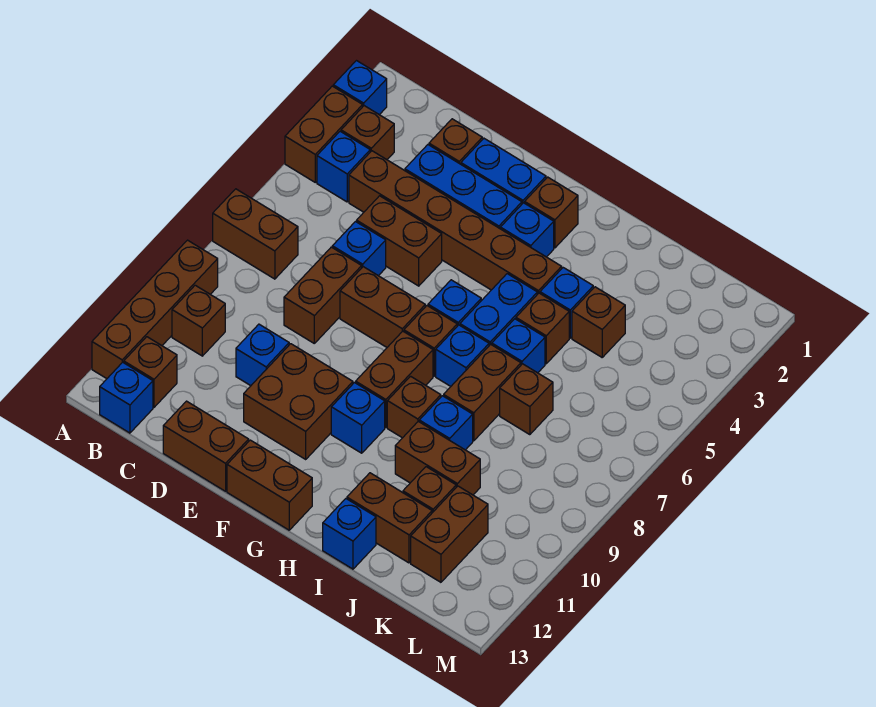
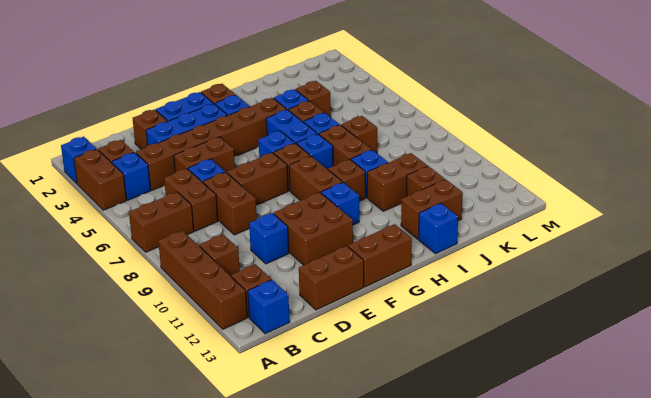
brown 1x2 brick [411,486,488,582] -> brown 1x2 brick moved to [164,169,218,231]

